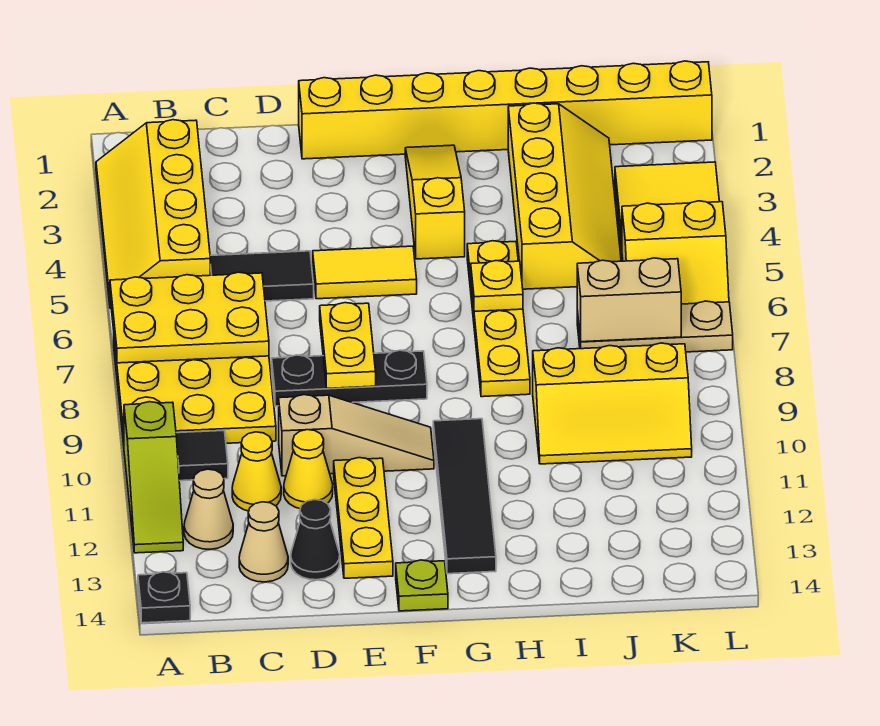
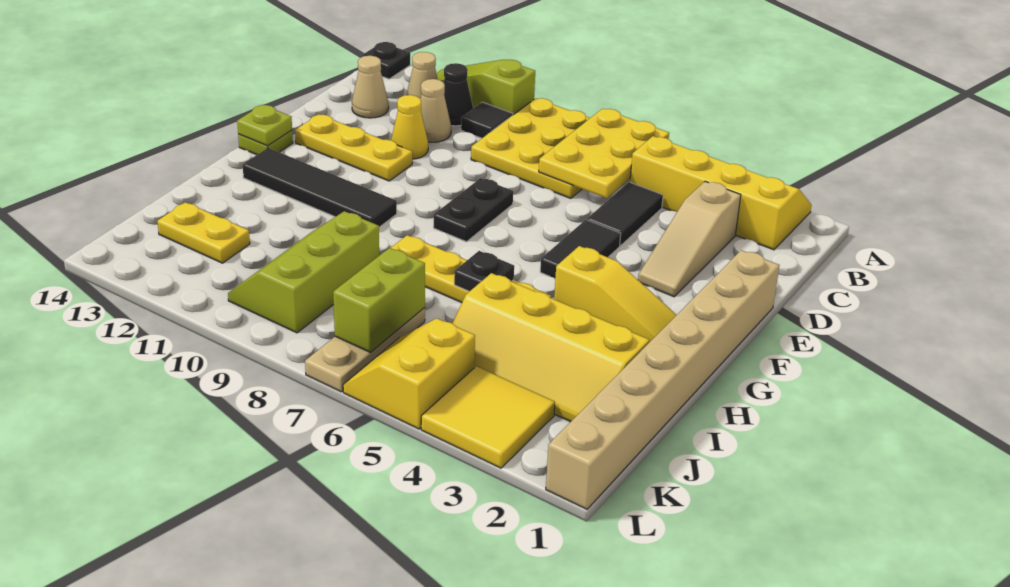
yellow 1x1 cone [232,432,281,511] -> tan 1x1 cone [421,79,451,142]
black 1x3 plate [272,350,427,406] -> black 1x2 plate [434,178,513,242]
tan 1x3 slope [279,395,434,476] -> tan 1x3 slope moved to [638,181,741,297]
black 1x1 cone [291,500,340,580] -> black 1x1 cone moved to [444,63,473,126]
yellow 1x8 brick [299,61,712,159] -> tan 1x8 brick [546,250,780,509]
yellow 1x2 tile [313,246,417,299] -> black 1x2 tile [540,220,621,278]
yellow 1x2 plate [320,303,376,388] -> yellow 1x2 plate moved to [157,202,250,263]
none -> lime 1x1 plate [237,105,292,146]
yellow 1x1 plate [471,261,523,311] -> black 1x1 plate [454,251,514,291]
yellow 2x3 slope [533,343,692,464] -> lime 2x3 slope [228,211,379,333]
tan 1x2 brick [577,258,681,342] -> lime 1x2 brick [333,248,425,353]

